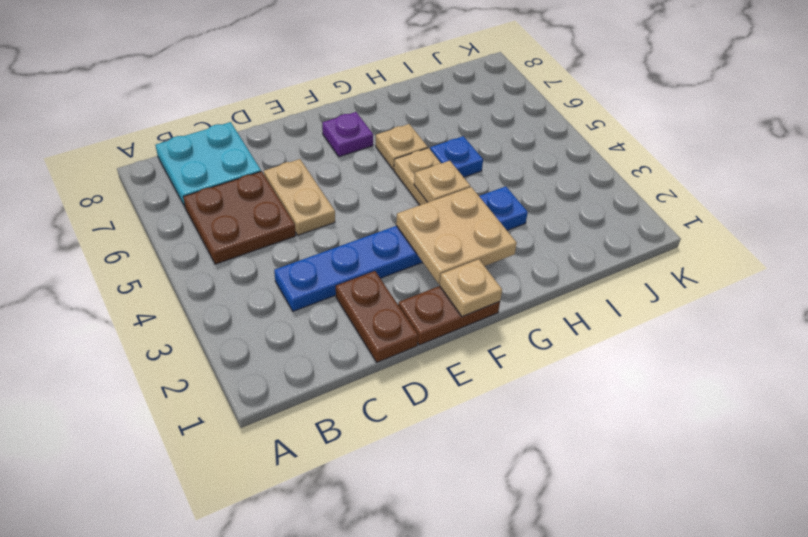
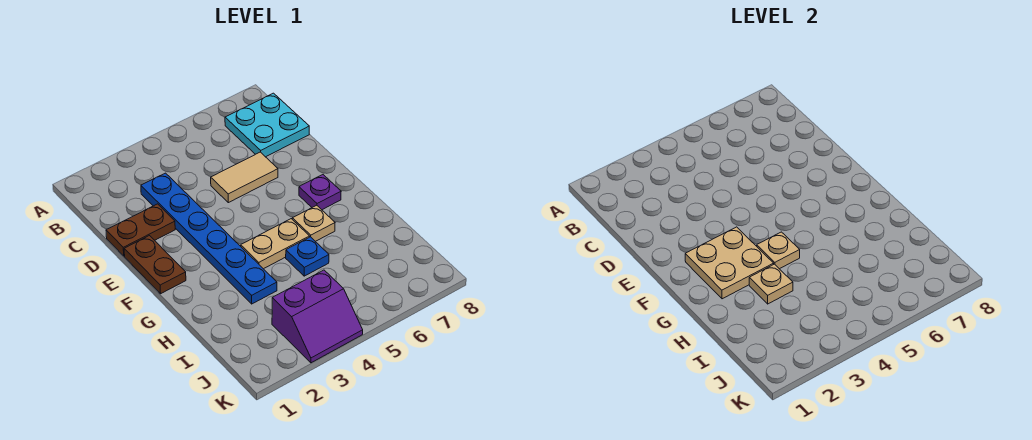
brown 2x2 plate [183,171,296,264] -> none
tan 1x2 plate [264,159,335,235] -> tan 1x2 tile [211,152,278,203]
tan 1x1 plate [440,259,502,317] -> tan 1x1 plate moved to [749,264,793,304]
none -> purple 2x2 slope [272,270,363,363]

